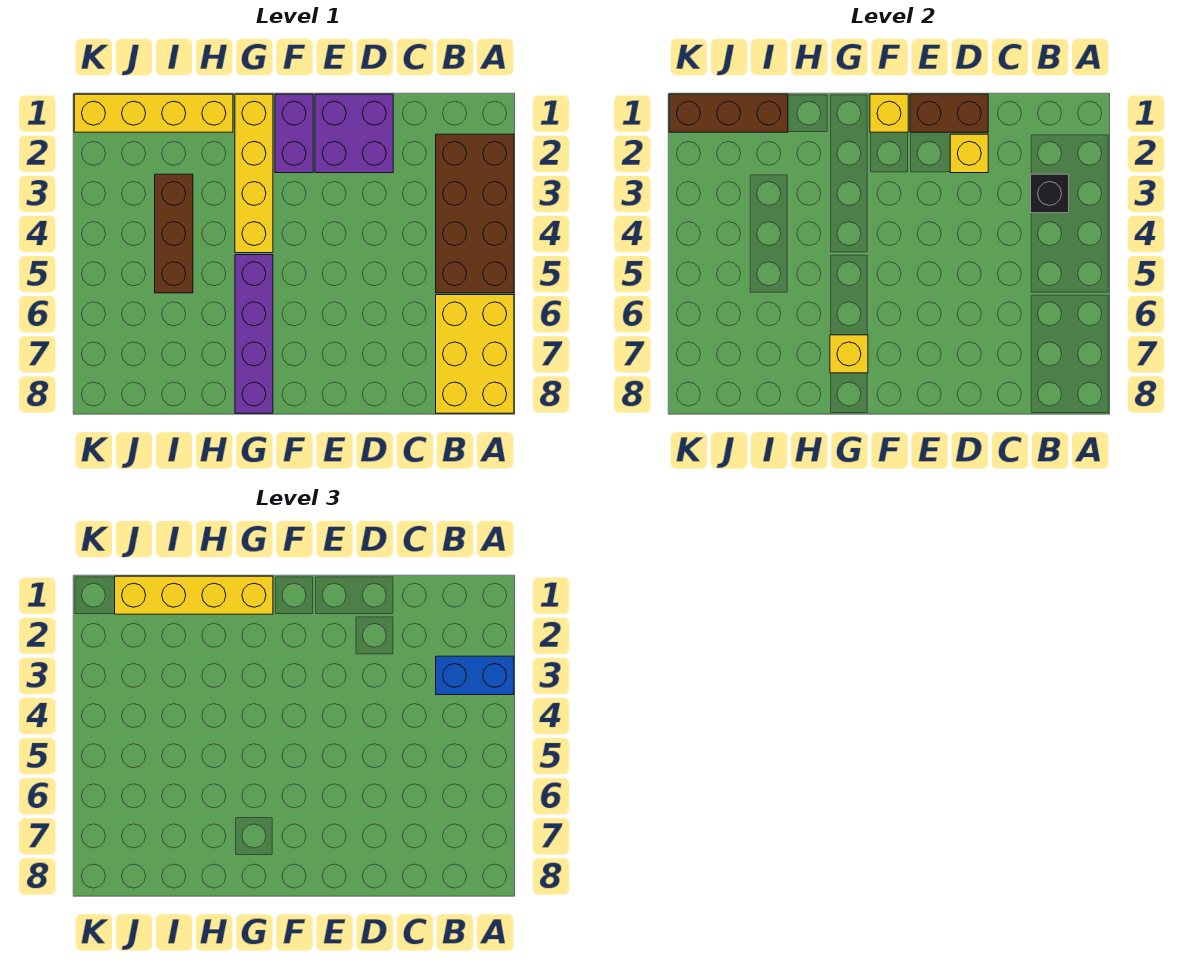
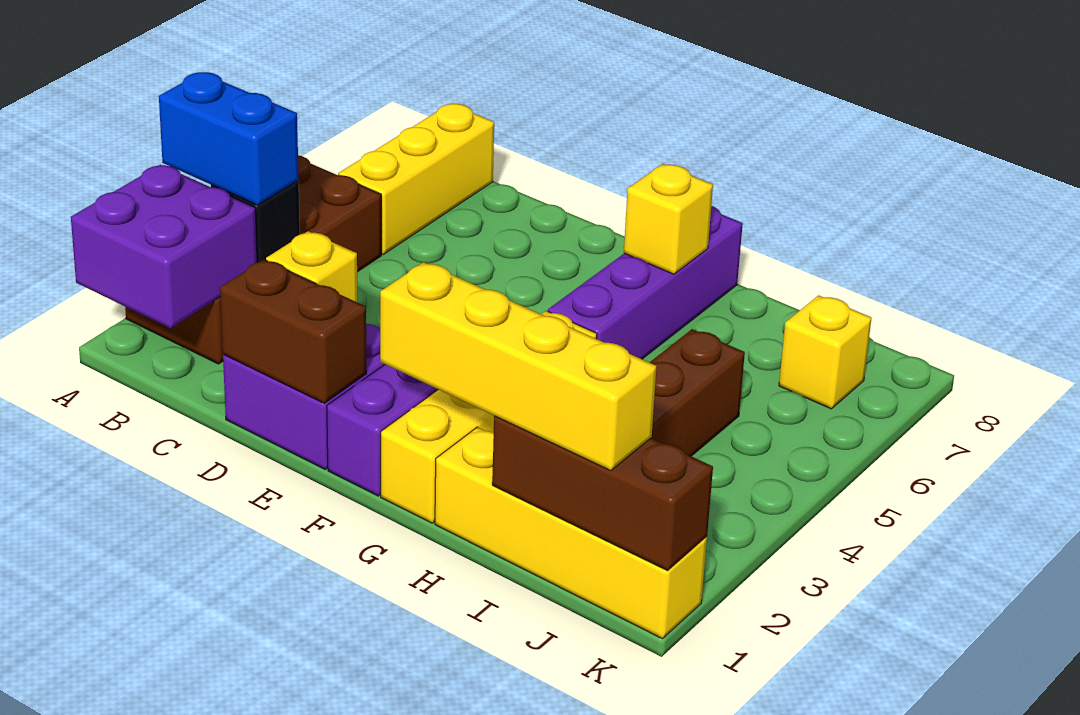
none -> purple 2x2 brick [71,165,257,328]
yellow 2x3 brick [436,295,514,413] -> yellow 1x3 brick [338,104,494,254]
yellow 1x1 brick [870,94,908,132] -> yellow 1x1 brick moved to [779,295,871,409]

